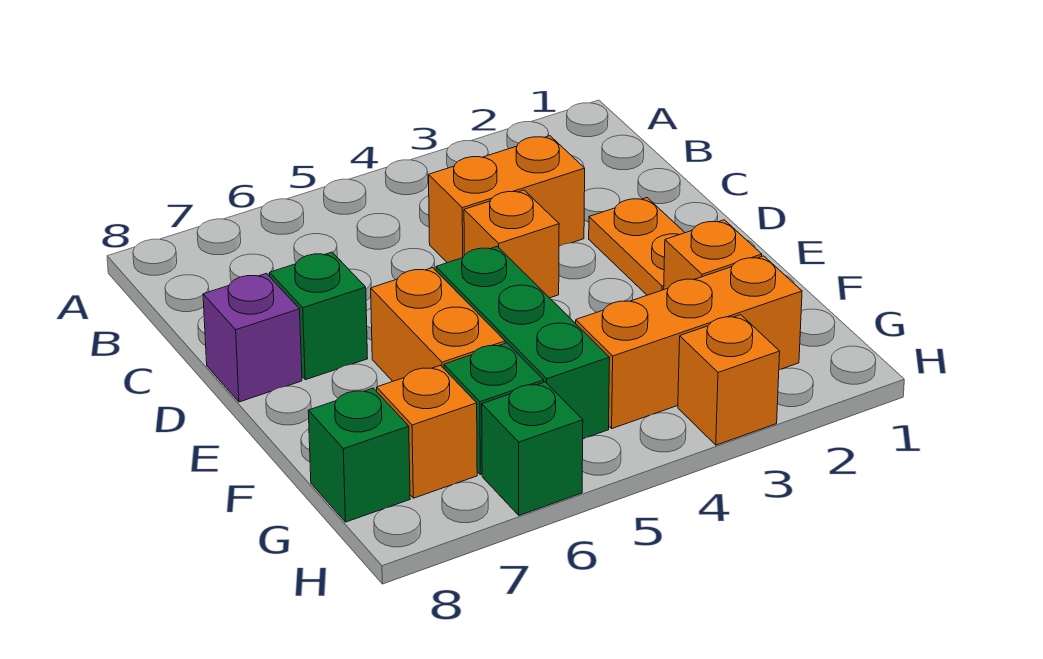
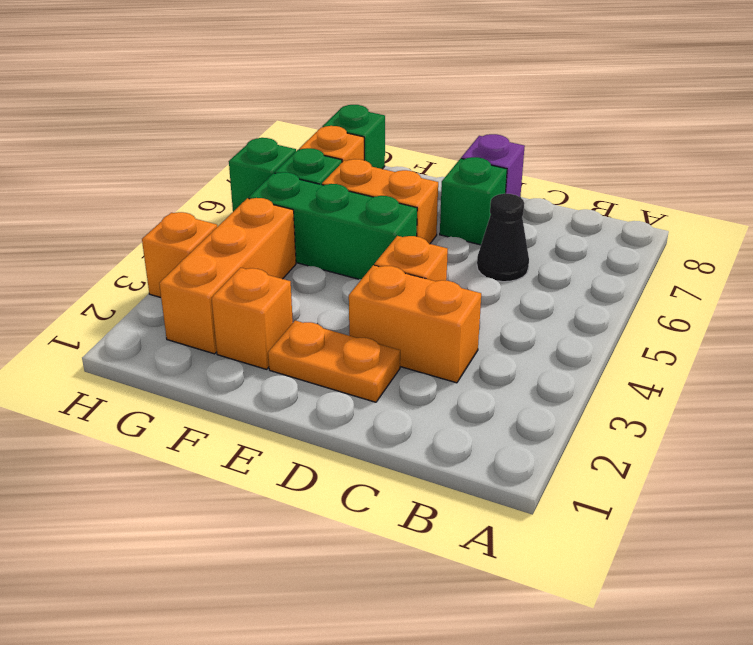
orange 1x2 brick [429,136,585,263] -> orange 1x2 brick turned to [349,265,481,383]
none -> black 1x1 cone [477,194,529,282]

